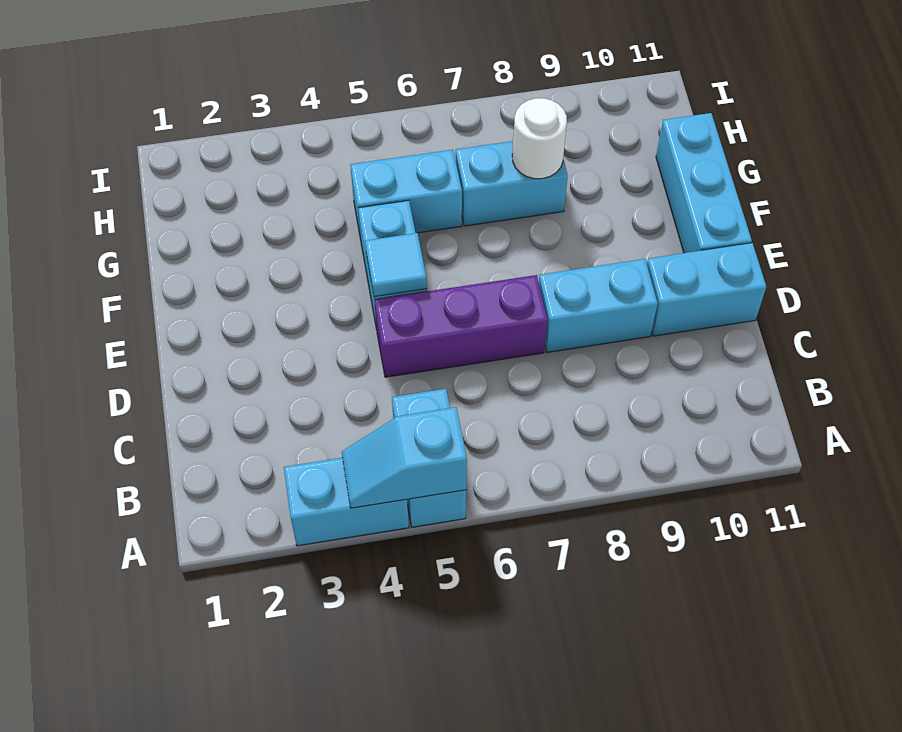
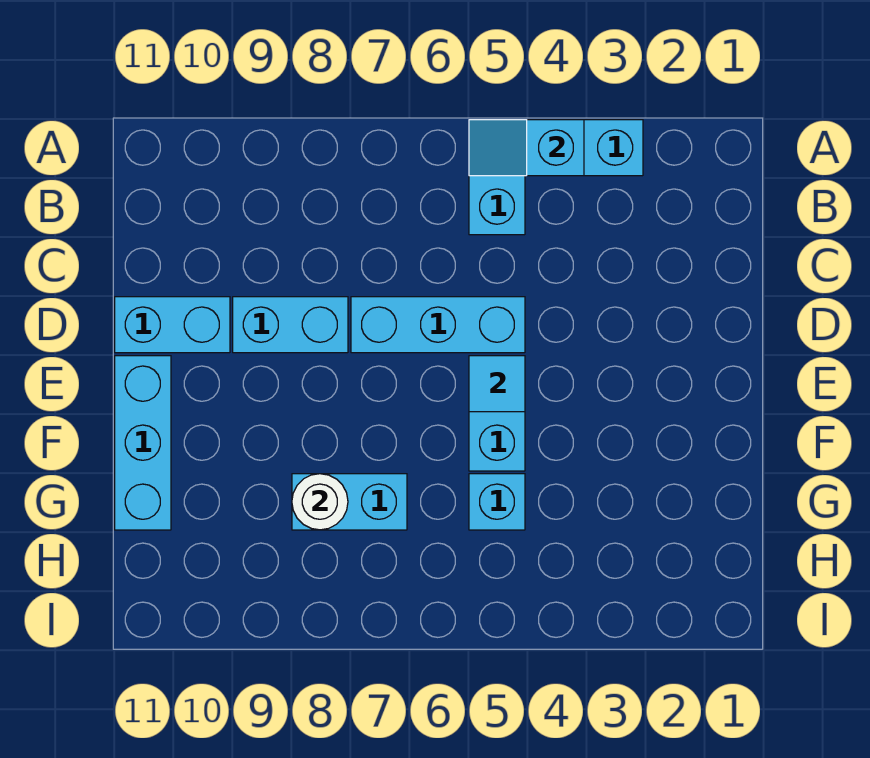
cyan 1x2 slope [342,407,467,508] -> cyan 1x2 slope turned to [469,120,584,176]
purple 1x3 brick [374,275,547,377] -> cyan 1x3 brick [351,297,525,353]
cyan 1x2 brick [350,150,462,239] -> cyan 1x1 brick [469,474,525,530]

